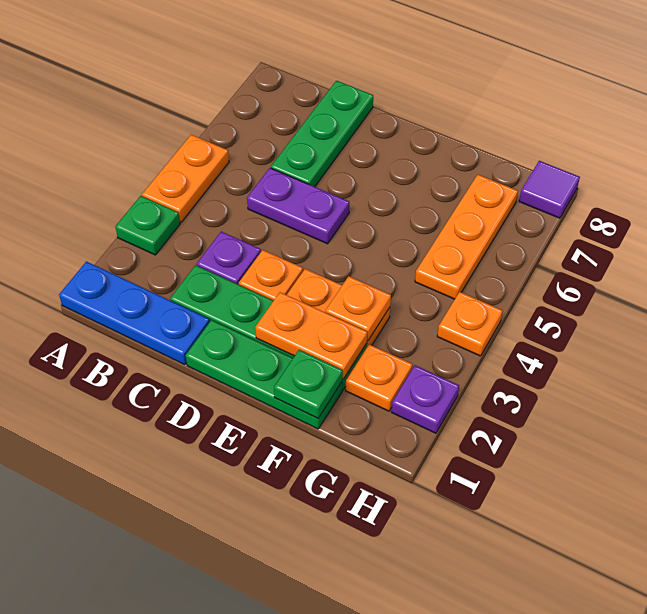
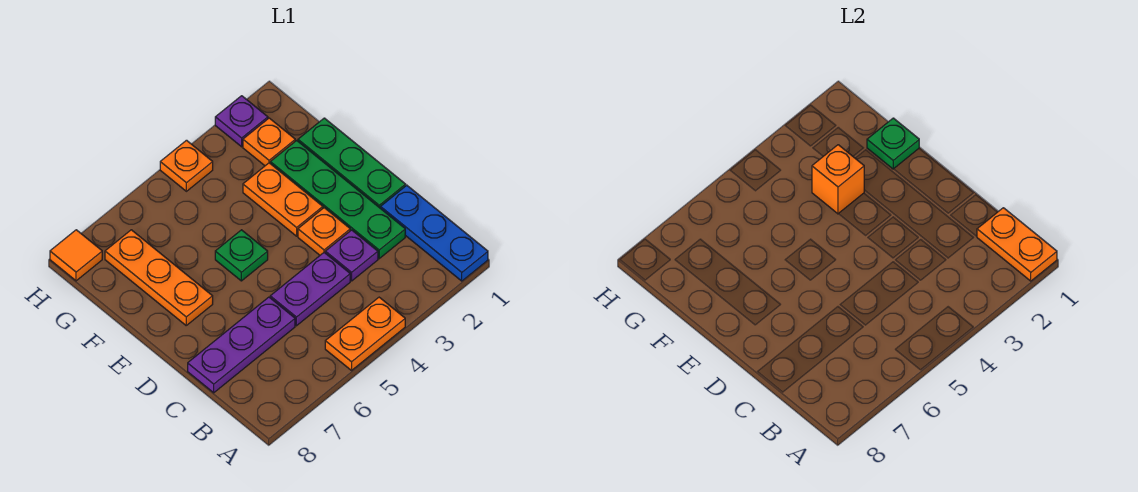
green 1x1 plate [115,196,180,255] -> green 1x1 plate moved to [215,230,268,281]
purple 1x2 plate [247,168,349,244] -> purple 1x2 plate turned to [270,253,350,326]
green 1x3 plate [271,81,373,187] -> purple 1x3 plate [188,297,295,393]
orange 1x2 plate [255,292,367,379] -> orange 1x2 plate moved to [977,208,1057,281]
orange 1x1 plate [325,276,391,341] -> orange 1x1 brick [812,145,864,214]
orange 1x3 plate [415,175,518,299] -> orange 1x3 plate turned to [105,230,213,325]
purple 1x1 tile [519,161,580,218] -> orange 1x1 tile [50,230,102,281]

